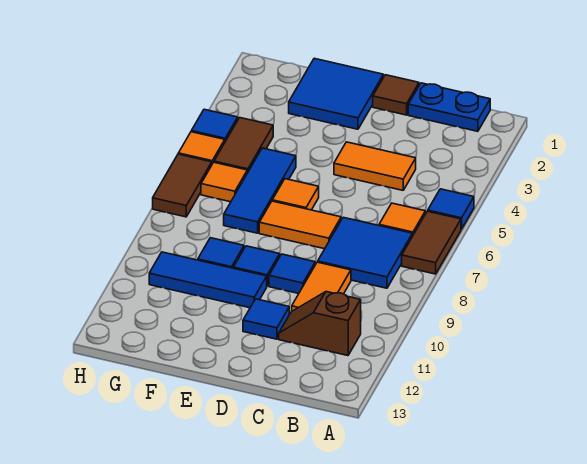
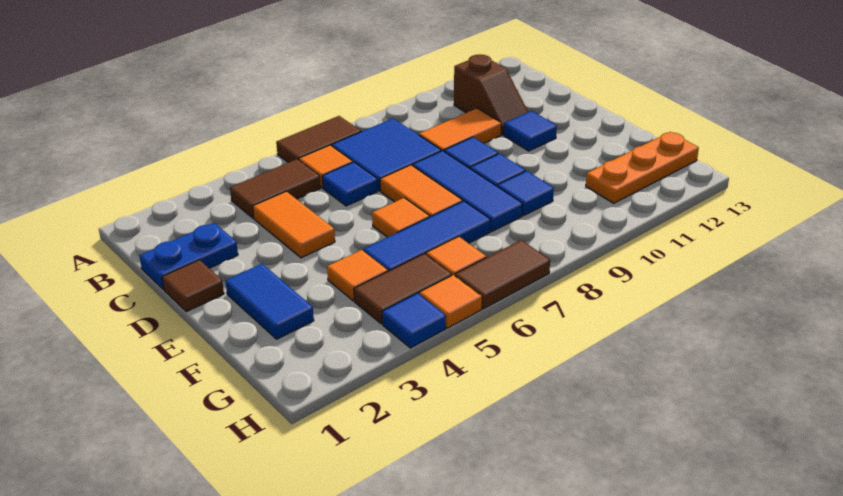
blue 1x1 tile [428,189,474,229] -> blue 1x1 tile moved to [322,162,378,206]
blue 1x2 plate [408,83,490,131] -> blue 1x2 plate turned to [140,223,238,289]
none -> brown 1x2 tile [230,159,320,218]
blue 2x2 tile [289,58,383,129] -> blue 1x2 tile [225,264,314,339]
blue 1x3 tile [149,252,267,308] -> blue 1x3 tile moved to [413,151,523,231]
none -> orange 1x1 tile [327,250,388,301]
none -> orange 1x3 plate [586,132,699,203]

